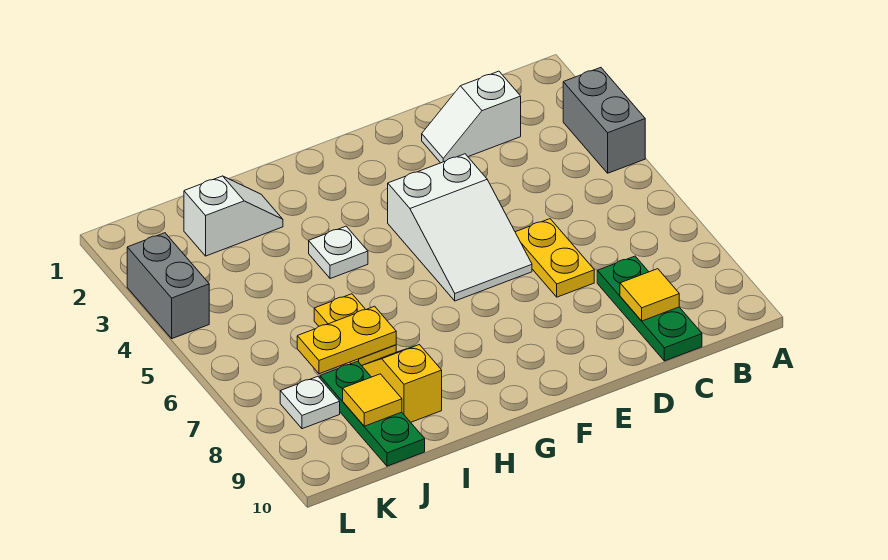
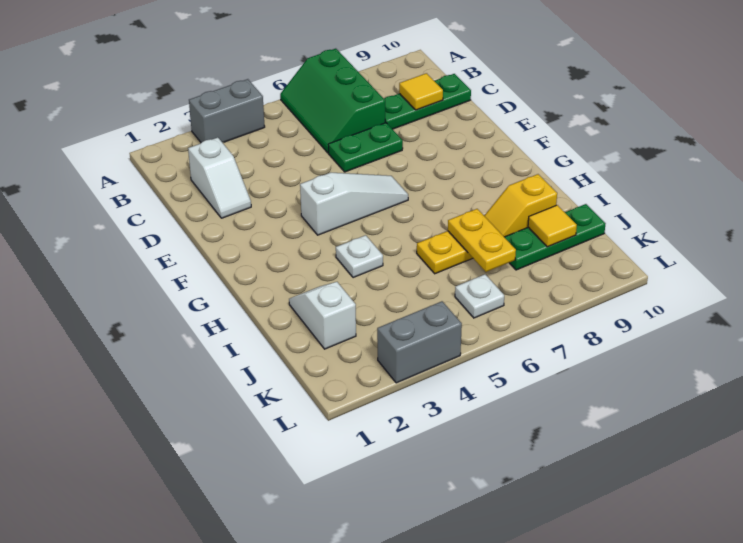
none -> green 2x3 slope [280,49,385,153]
yellow 1x2 plate [515,219,594,297] -> green 1x2 plate [328,123,403,172]
white 2x3 slope [388,154,532,301] -> white 1x3 slope [300,173,408,235]
white 1x1 plate [280,377,340,429] -> white 1x1 plate moved to [455,274,504,318]

